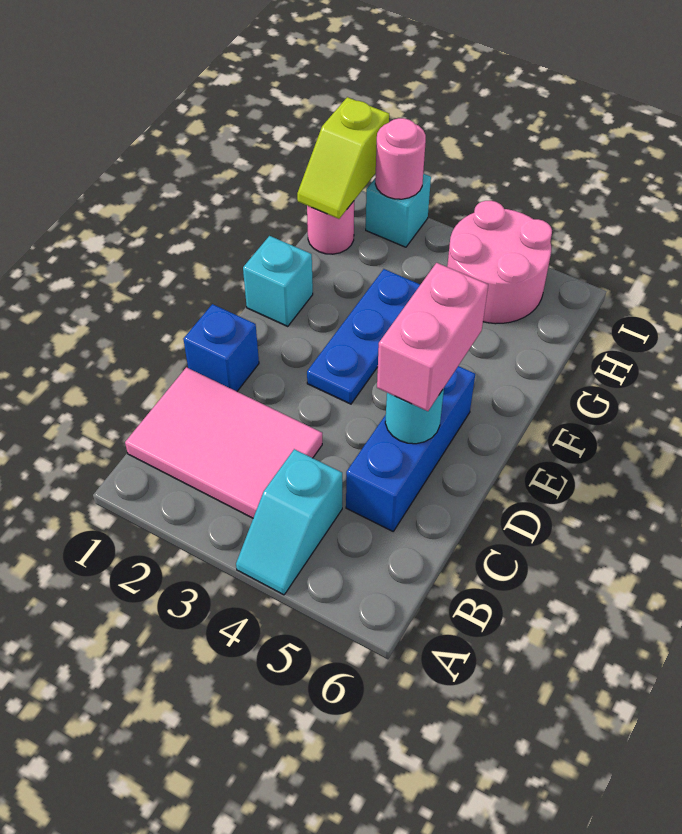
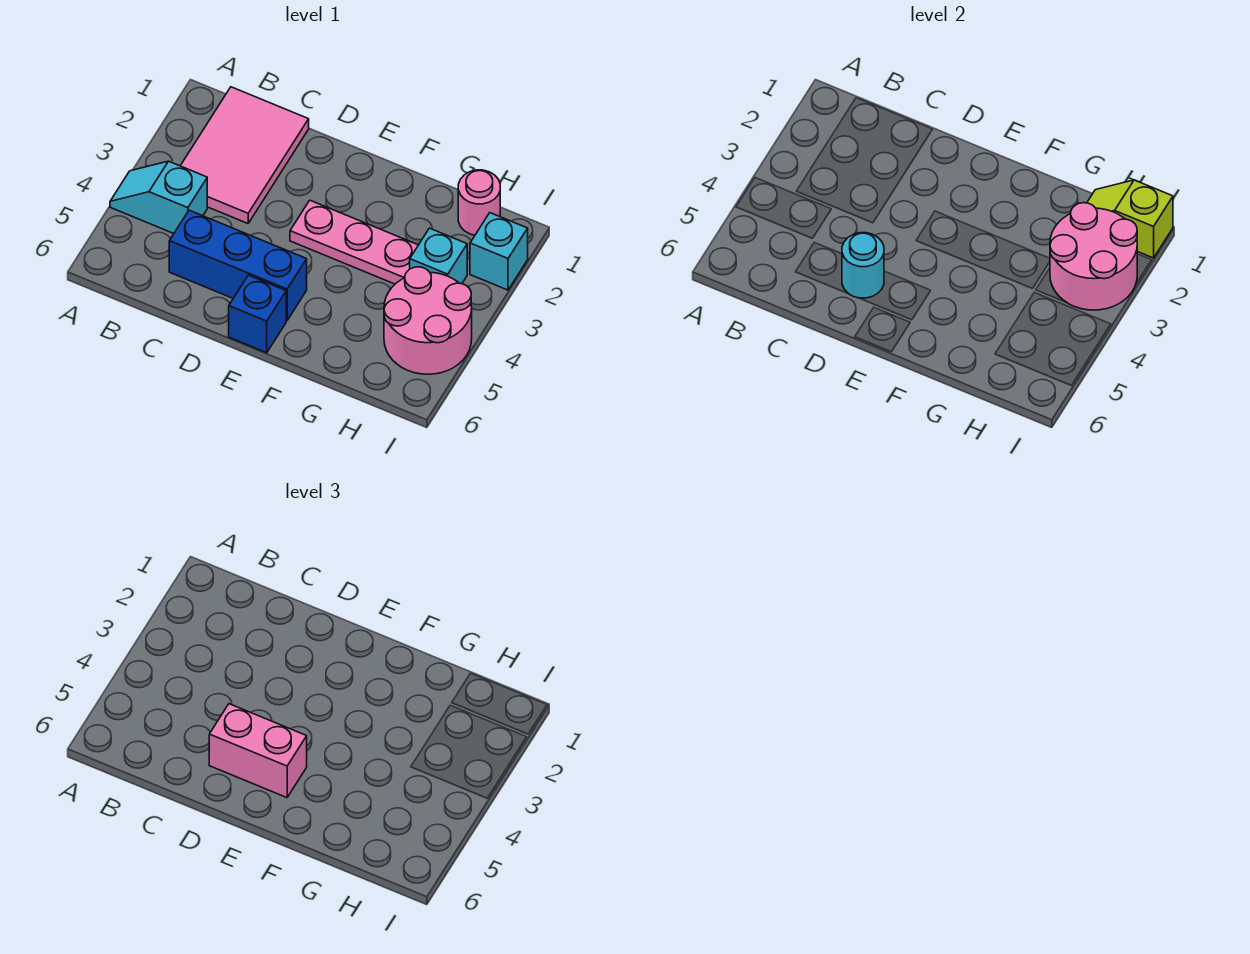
blue 1x1 brick [183,304,259,391] -> blue 1x1 brick moved to [229,275,286,353]
blue 1x3 plate [307,269,420,404] -> pink 1x3 plate [290,200,418,284]
cyan 1x1 brick [243,236,313,326] -> cyan 1x1 brick moved to [410,228,467,284]
pink 1x1 round brick [375,118,426,199] -> pink 2x2 round brick [1050,203,1137,310]

